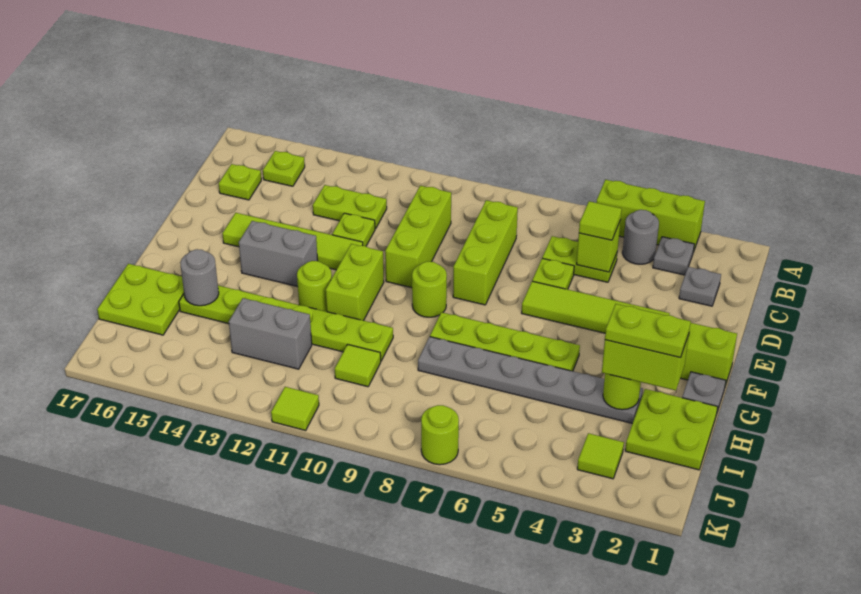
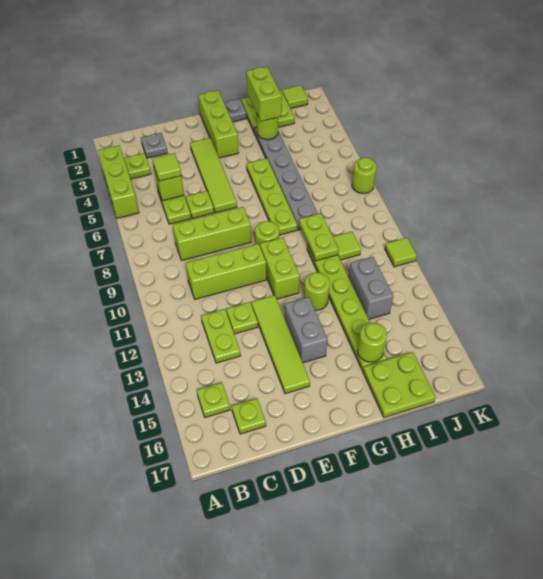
grey 1x1 plate [653,237,694,275] -> lime 1x1 plate [124,153,151,179]
grey 1x1 round brick [622,210,659,264] -> none
lime 1x2 brick [326,244,384,321] -> lime 1x2 brick turned to [260,237,300,299]
lime 1x2 plate [605,304,691,358] -> lime 1x2 plate moved to [299,213,339,261]
grey 1x1 round brick [180,249,219,306] -> lime 1x1 round brick [357,323,387,362]
lime 1x1 tile [577,433,624,479] -> lime 1x1 tile moved to [282,85,308,109]

